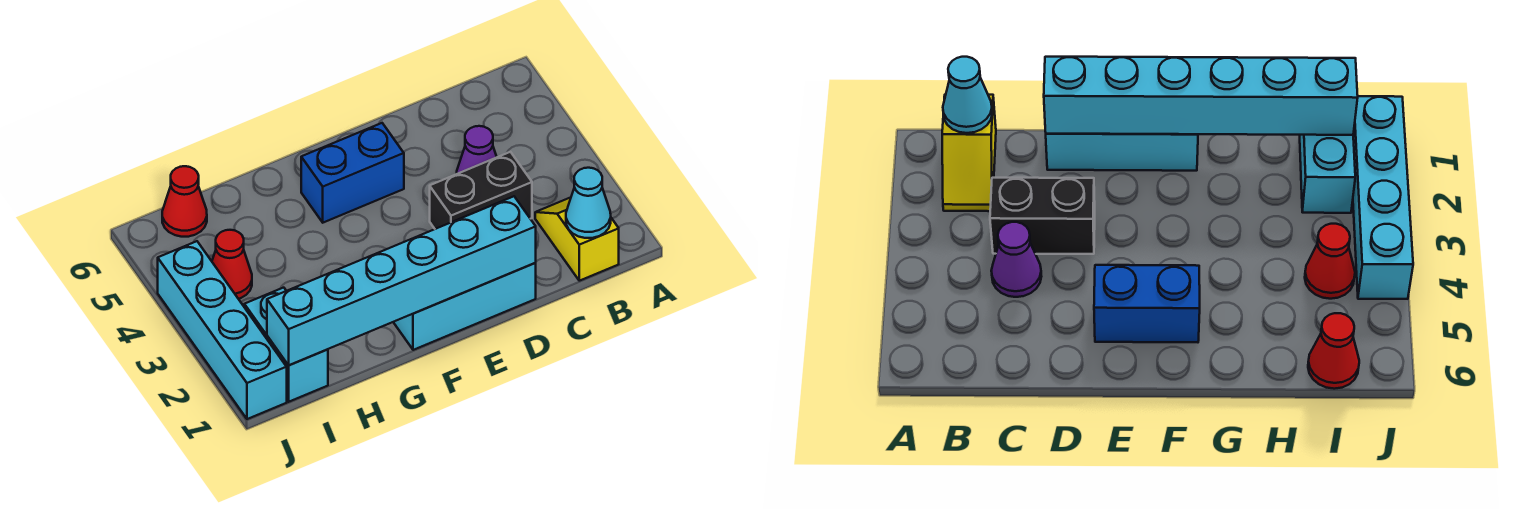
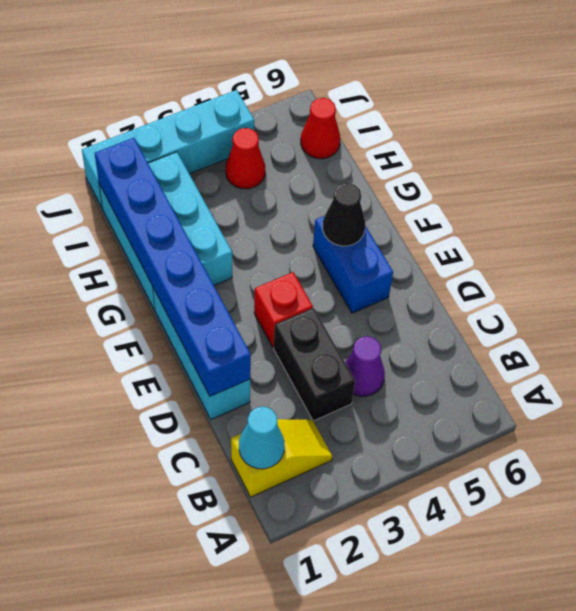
cyan 1x6 brick [267,196,536,365] -> blue 1x6 brick [95,138,251,396]
none -> red 1x1 brick [254,272,313,347]
none -> black 1x1 cone [323,183,365,246]
cyan 1x2 brick [244,288,328,402] -> cyan 2x3 brick [99,152,232,310]

